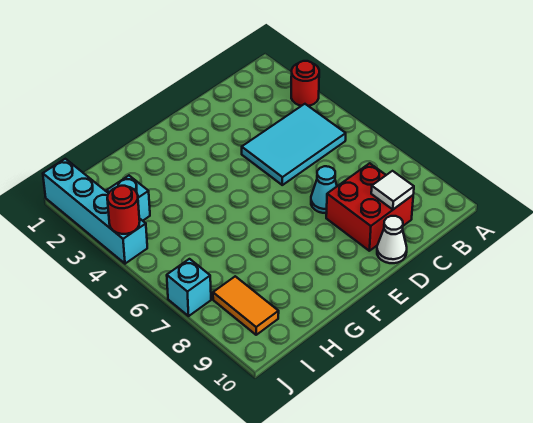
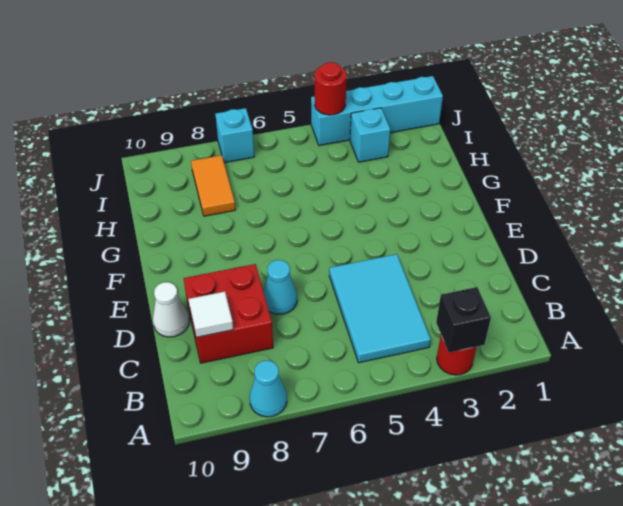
none -> black 1x1 brick [436,287,491,353]
none -> cyan 1x1 cone [249,361,287,417]
orange 1x2 tile [213,276,279,335] -> orange 1x2 tile turned to [191,155,235,216]

